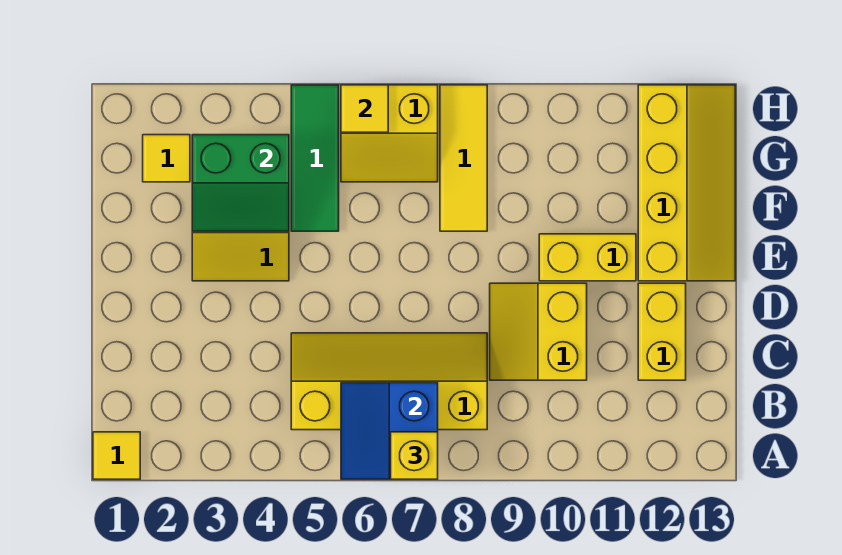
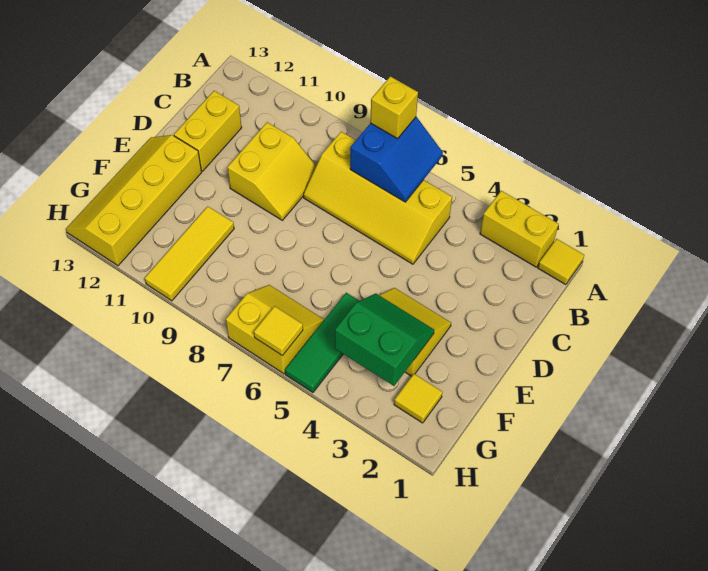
yellow 1x2 brick [539,234,636,281] -> yellow 1x2 brick moved to [480,191,558,267]
yellow 1x3 tile [440,85,487,231] -> yellow 1x3 tile moved to [145,206,234,301]

